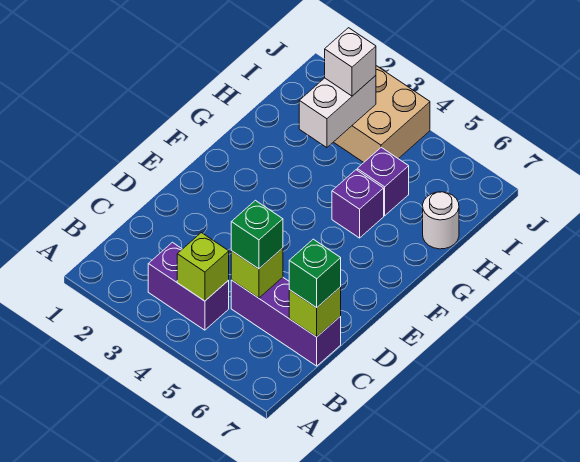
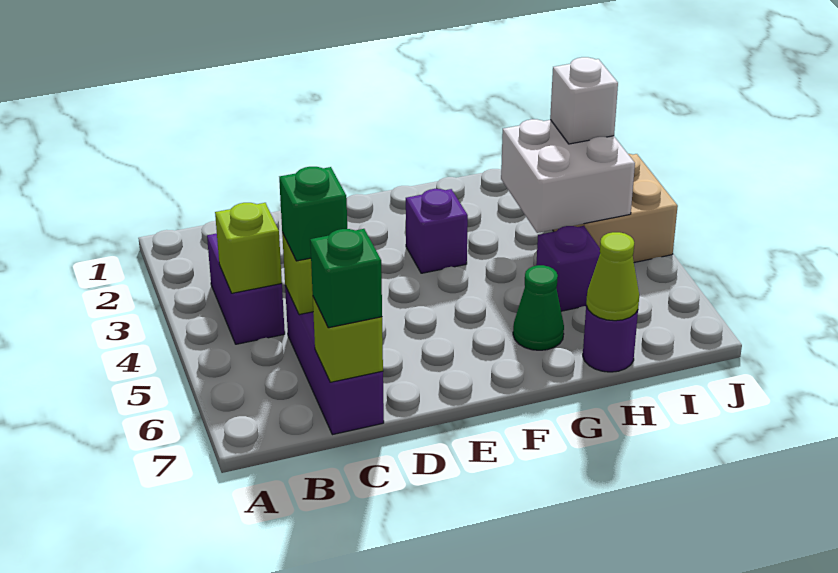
purple 1x1 brick [332,170,384,238] -> purple 1x1 brick moved to [406,189,468,273]
none -> green 1x1 cone [513,265,564,350]
white 1x2 brick [299,76,376,148] -> white 2x2 brick [501,119,635,233]
white 1x1 round brick [423,192,459,249] -> purple 1x1 round brick [583,306,638,372]
none -> lime 1x1 cone [586,232,639,321]

